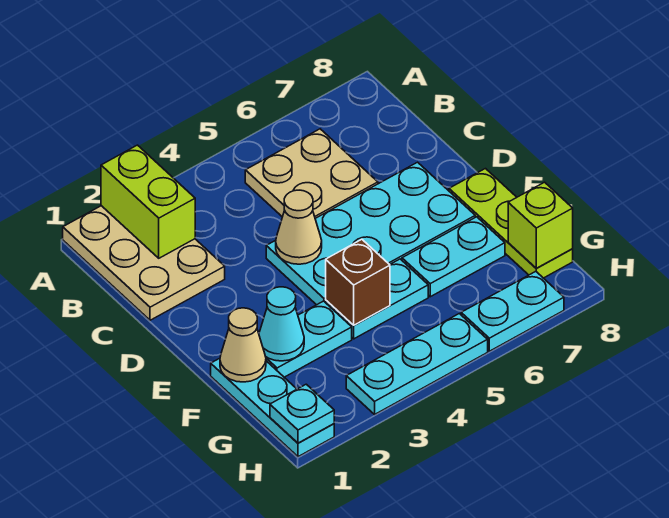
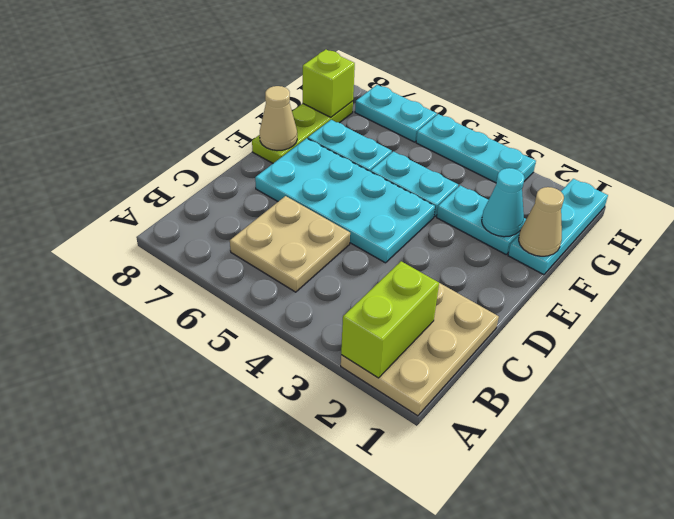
tan 1x1 cone [276,190,322,264] -> tan 1x1 cone moved to [260,86,297,151]
brown 1x1 brick [326,239,390,325] -> none
cyan 1x1 plate [270,384,334,443] -> none

